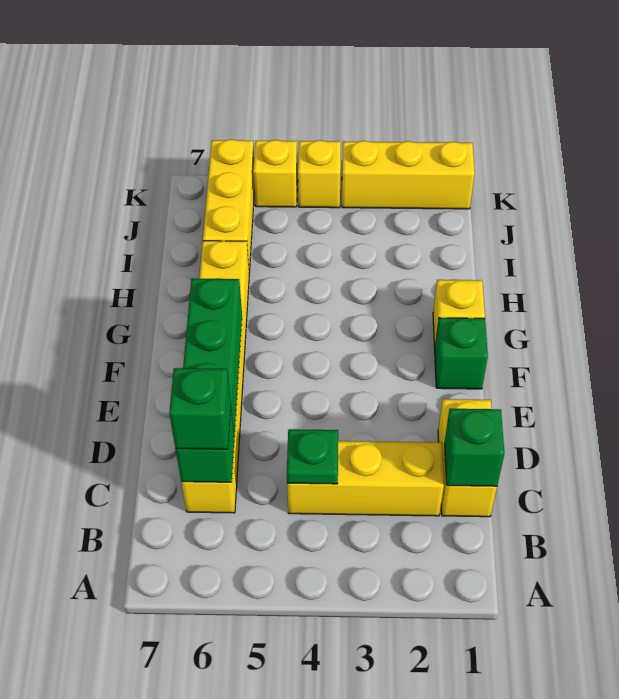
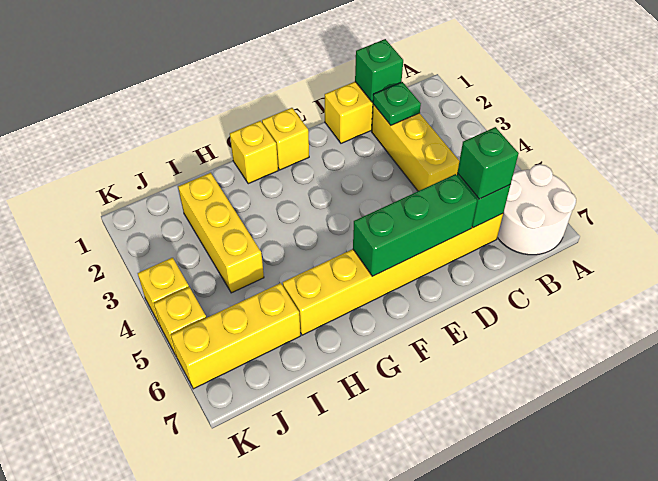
none -> white 2x2 round brick [497,164,576,255]
green 1x1 plate [287,429,338,484] -> green 1x1 plate moved to [373,82,421,125]
green 1x1 brick [435,318,488,389] -> yellow 1x1 brick [262,108,309,170]
yellow 1x3 brick [342,141,475,209] -> yellow 1x3 brick moved to [178,173,264,293]

